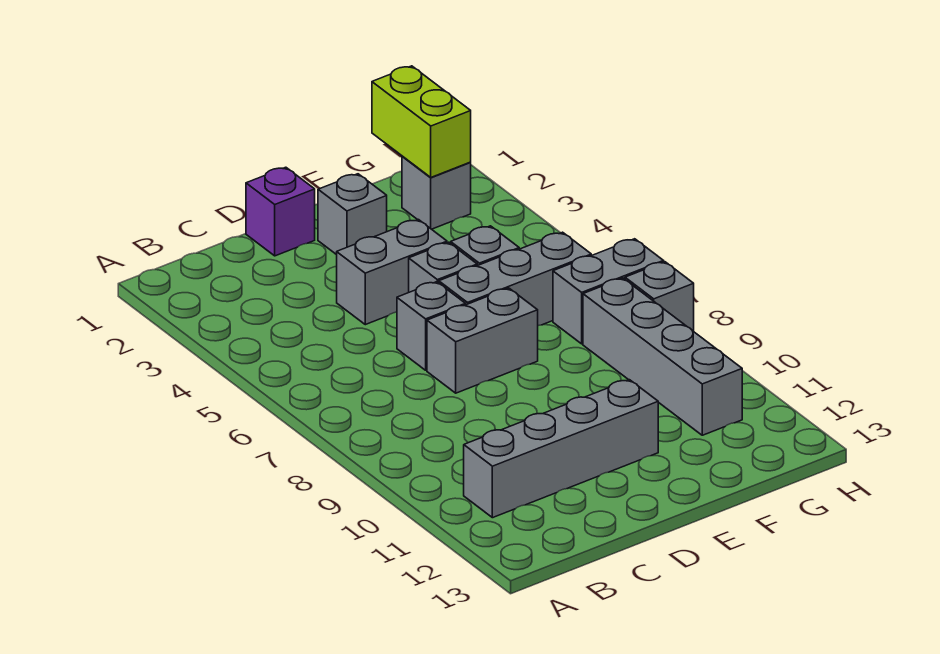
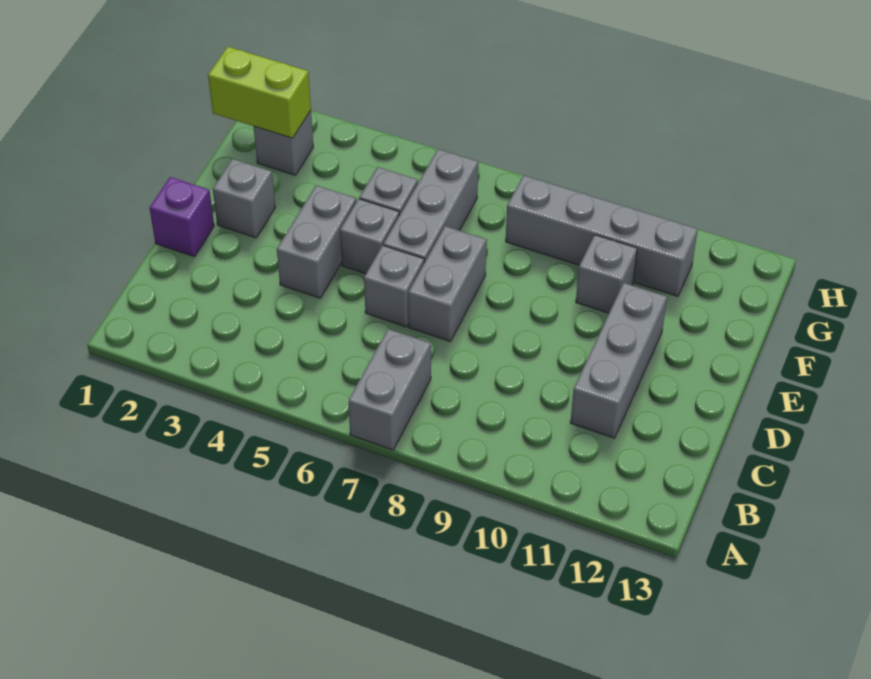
grey 1x4 brick [464,380,658,518] -> grey 1x3 brick [571,283,667,438]
grey 1x2 brick [553,239,664,344] -> grey 1x2 brick moved to [348,329,431,450]
grey 1x1 brick [625,262,694,331] -> grey 1x1 brick moved to [576,235,637,313]

